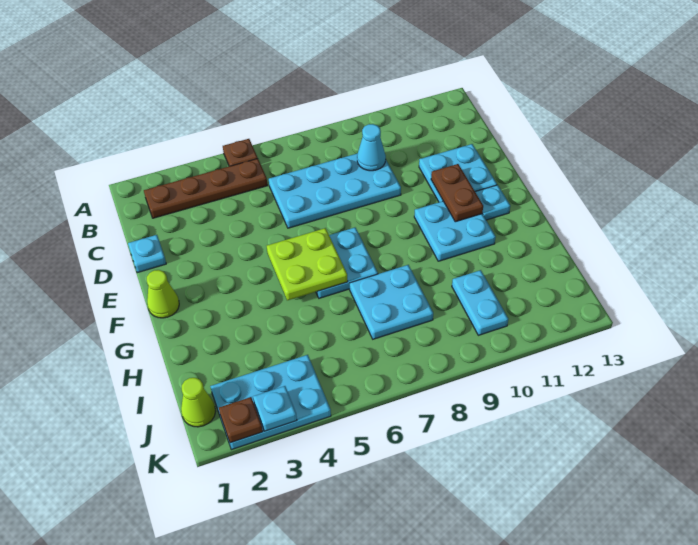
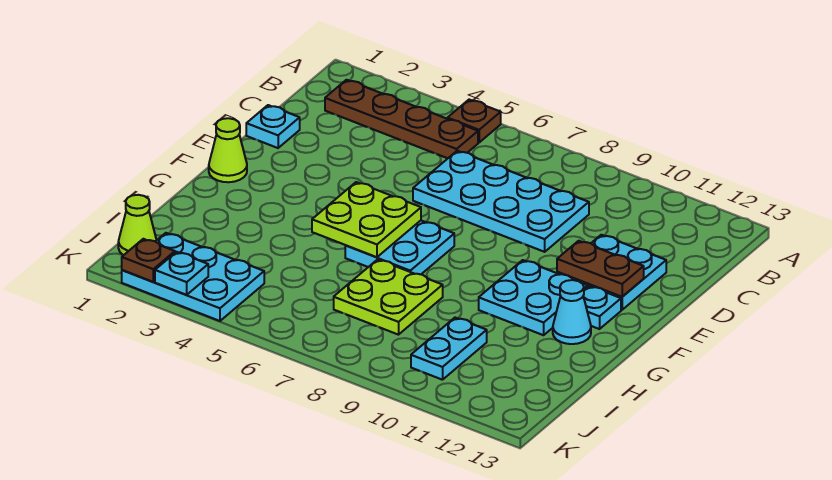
cyan 1x1 cone [357,124,386,171] -> cyan 1x1 cone moved to [553,280,591,344]
brown 1x2 plate [431,164,483,222] -> brown 1x2 plate turned to [557,241,644,297]
cyan 2x2 plate [350,265,433,339] -> lime 2x2 plate [334,259,443,335]

